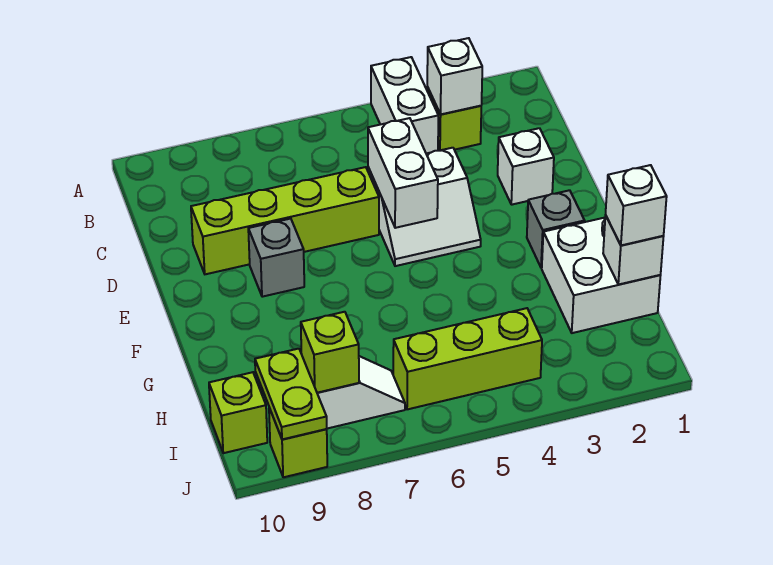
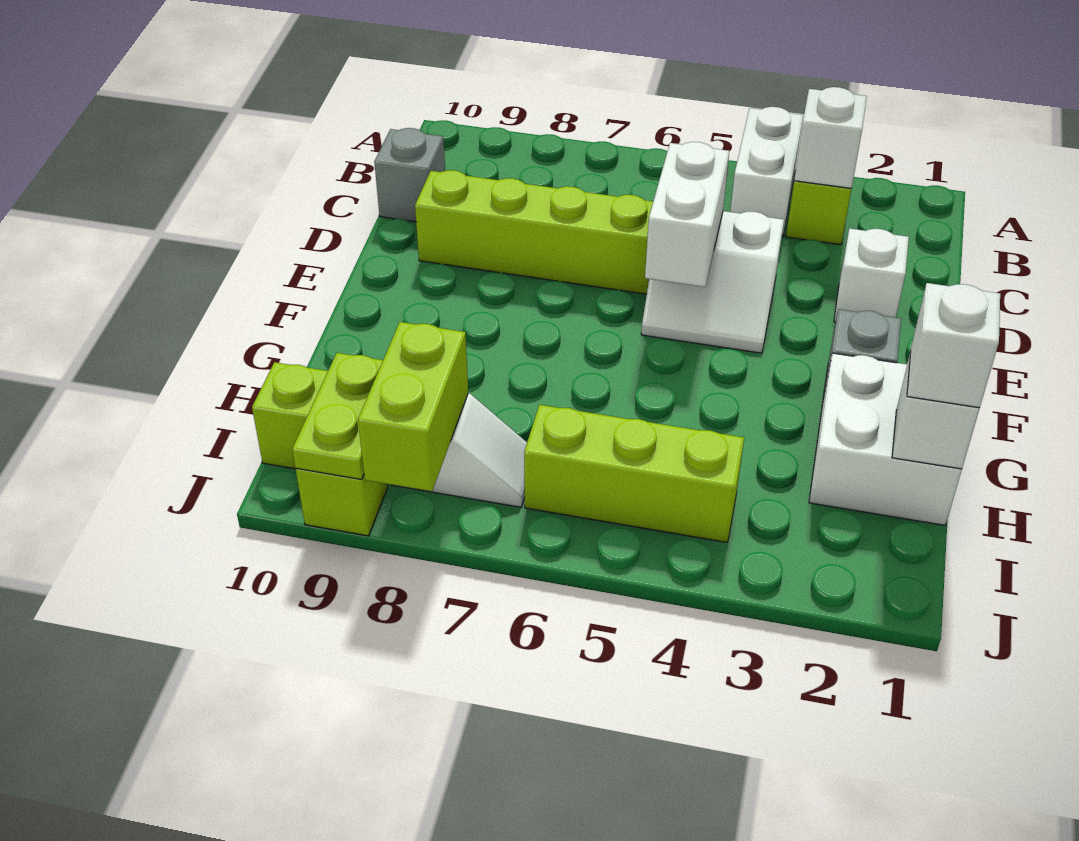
grey 1x1 brick [248,219,304,297] -> grey 1x1 brick moved to [374,128,445,222]
lime 1x1 brick [301,312,359,393] -> lime 1x2 brick [358,322,468,491]

